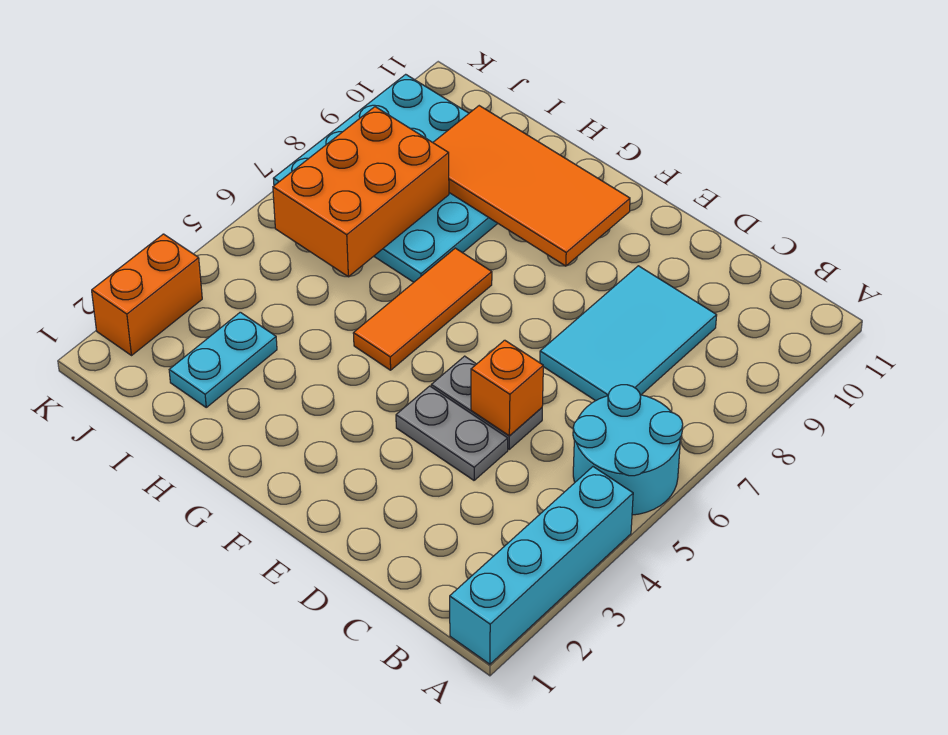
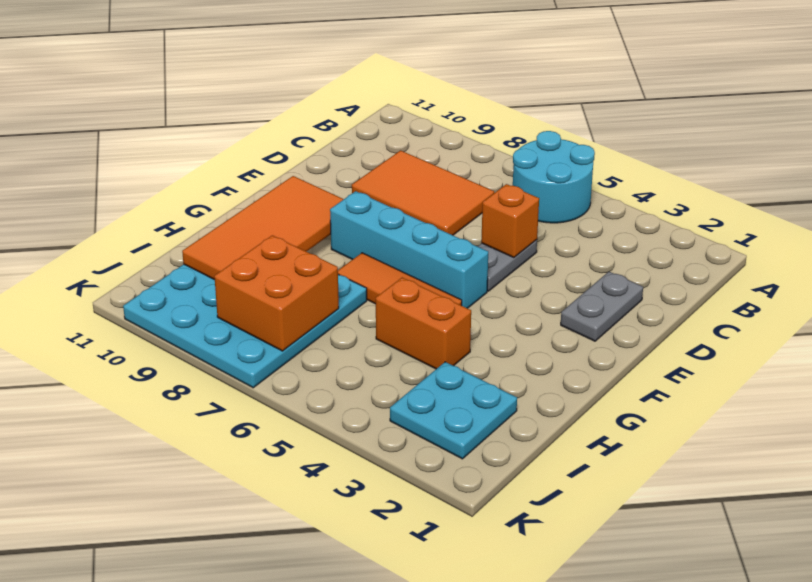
cyan 1x4 brick [450,467,633,664] -> cyan 1x4 brick moved to [330,191,488,308]
cyan 2x3 tile [540,266,717,401] -> orange 2x3 tile [352,150,494,235]
grey 1x2 plate [396,386,508,480] -> grey 1x2 plate moved to [561,272,643,341]
cyan 1x2 plate [169,312,277,407] -> cyan 2x2 plate [390,362,517,459]
orange 2x3 brick [273,107,449,277] -> orange 2x2 brick [214,235,339,351]
orange 1x2 brick [92,234,202,355] -> orange 1x2 brick moved to [376,278,471,369]

